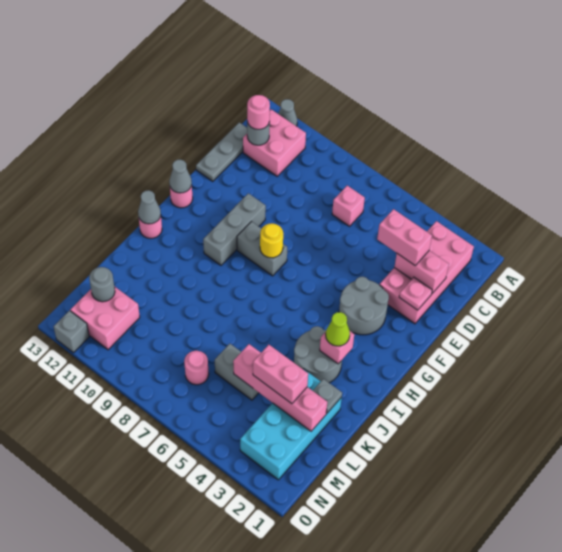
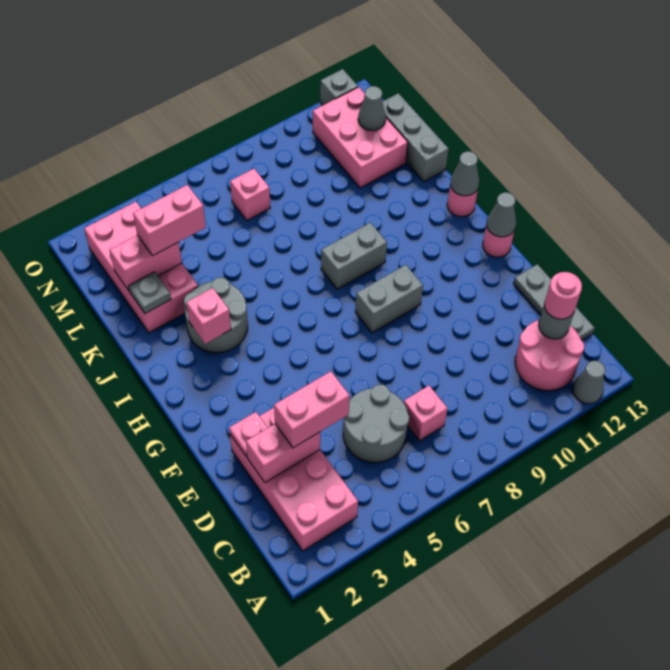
pink 2x2 brick [243,109,306,176] -> pink 2x2 round brick [515,320,584,391]
grey 2x2 round brick [339,277,389,335] -> grey 2x2 round brick moved to [343,384,409,463]
grey 1x3 brick [203,193,266,265] -> grey 1x3 brick moved to [382,93,449,182]
yellow 1x1 round brick [260,223,283,258] -> none
lime 1x1 cone [326,312,350,346] -> none
cyan 2x4 brick [240,369,342,480] -> pink 2x4 brick [84,202,198,333]
pink 1x4 brick [233,344,327,431] -> pink 1x2 brick [109,235,182,291]
grey 1x2 brick [215,344,259,400] -> grey 1x2 brick moved to [321,223,387,289]
pink 1x1 round brick [184,351,209,385] -> pink 1x1 brick [230,169,270,220]
pink 2x2 brick [70,286,140,350] -> pink 2x3 brick [313,87,408,188]
grey 1x1 round brick [89,267,115,302] -> grey 1x1 cone [358,86,386,131]

